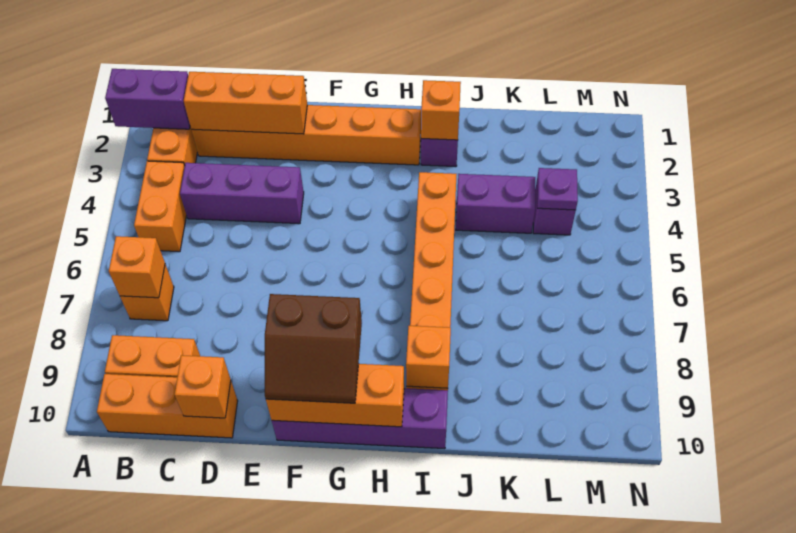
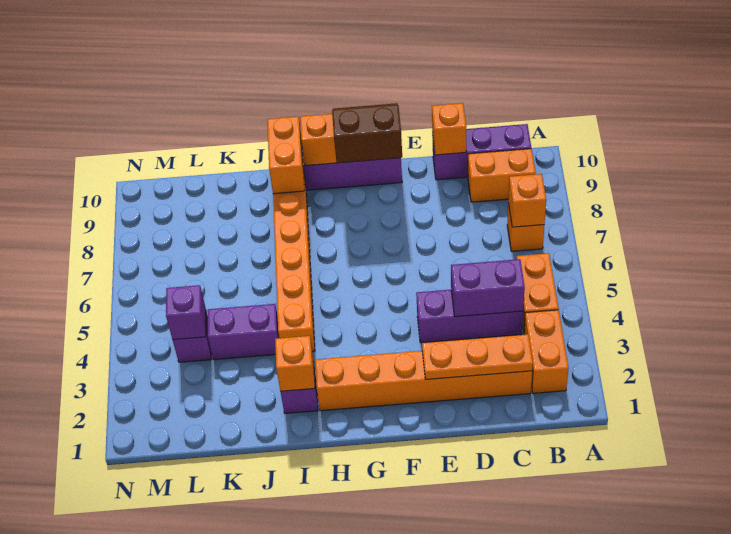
purple 1x2 brick [105,69,190,129] -> purple 1x2 brick moved to [451,259,525,317]
orange 1x3 brick [97,374,238,438] -> purple 1x3 brick [432,124,531,180]
orange 1x3 brick [184,72,307,134] -> orange 1x3 plate [422,334,533,379]
orange 1x1 brick [406,326,451,388] -> orange 1x2 brick [267,117,304,194]
purple 1x1 plate [537,168,578,210] -> purple 1x1 brick [166,285,206,340]

